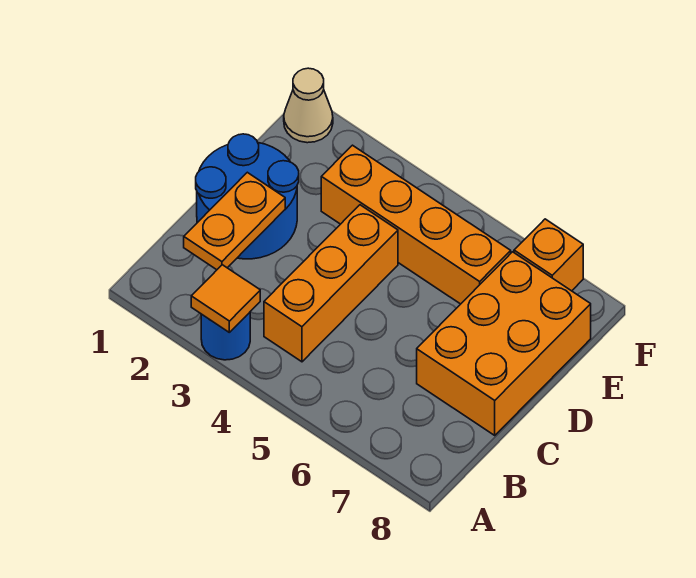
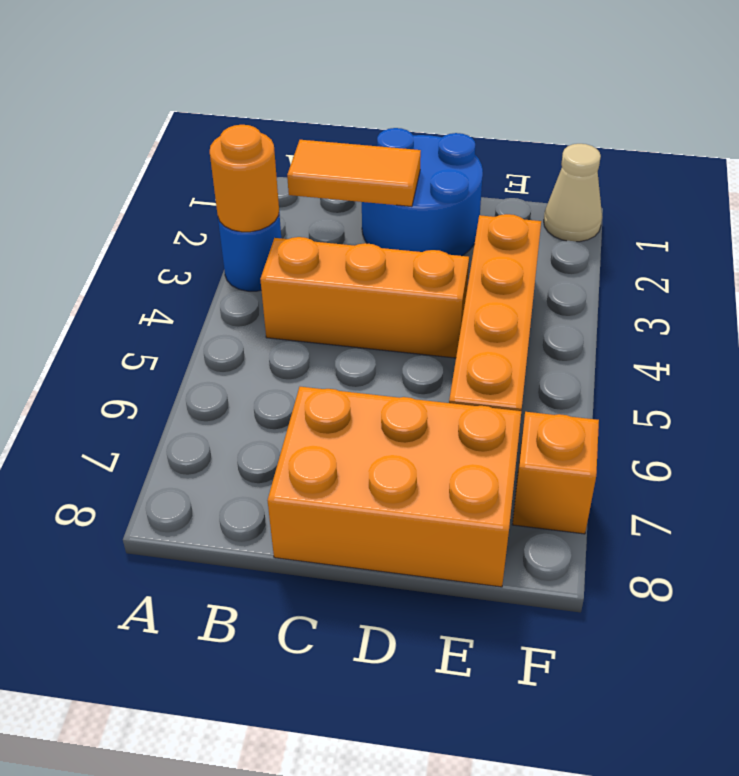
orange 1x1 tile [191,265,260,332] -> orange 1x1 round brick [210,125,279,232]
orange 1x2 plate [184,172,285,270] -> orange 1x2 tile [287,140,421,207]

